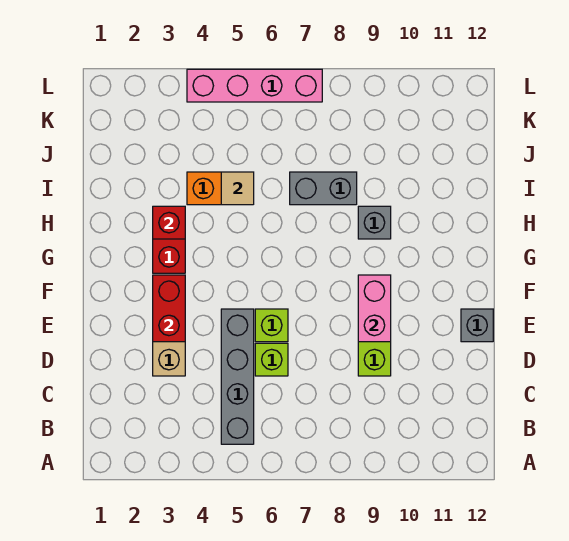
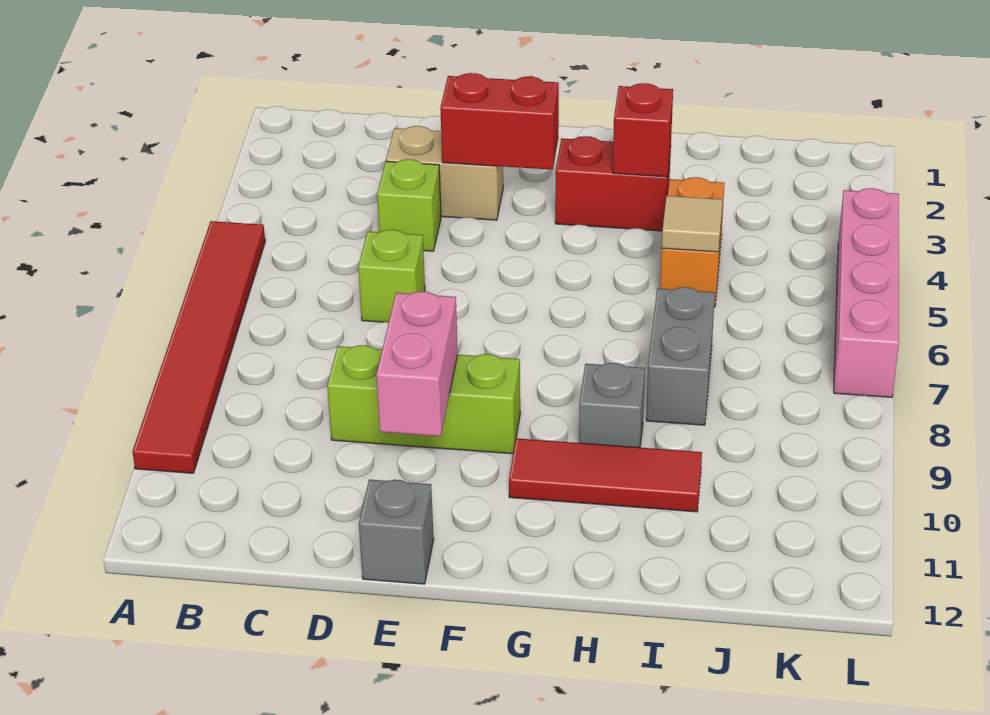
none -> red 1x6 tile [132,221,265,473]
grey 1x4 brick [221,309,254,444] -> none
lime 1x1 brick [255,309,288,342] -> lime 1x1 brick moved to [377,159,441,251]
pink 1x2 brick [358,275,391,342] -> pink 1x2 brick turned to [376,291,458,437]
none -> red 1x3 tile [509,438,702,512]

